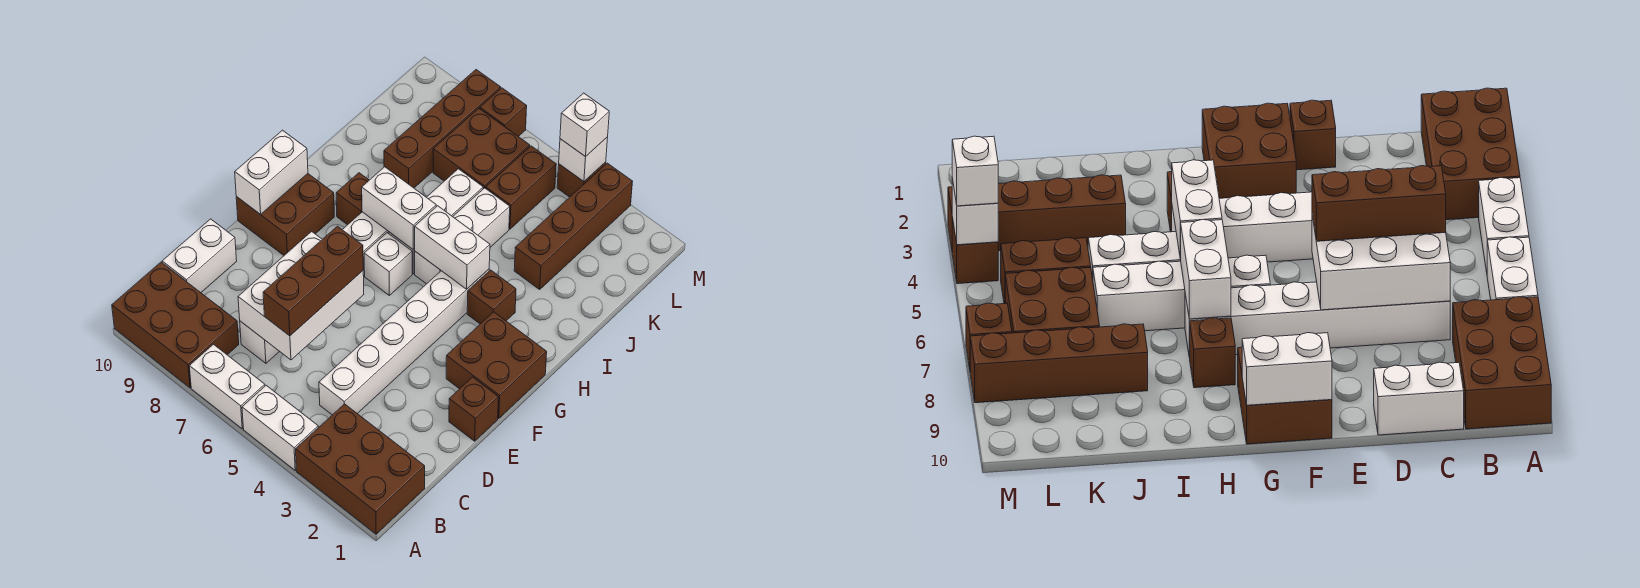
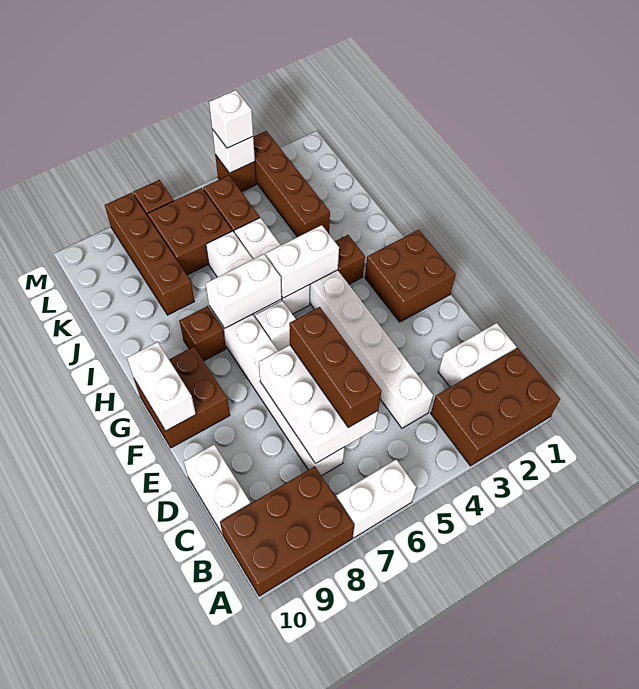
white 1x2 brick [242,385,318,470] -> white 1x2 brick moved to [438,323,517,387]
brown 1x1 brick [449,377,498,441] -> none

